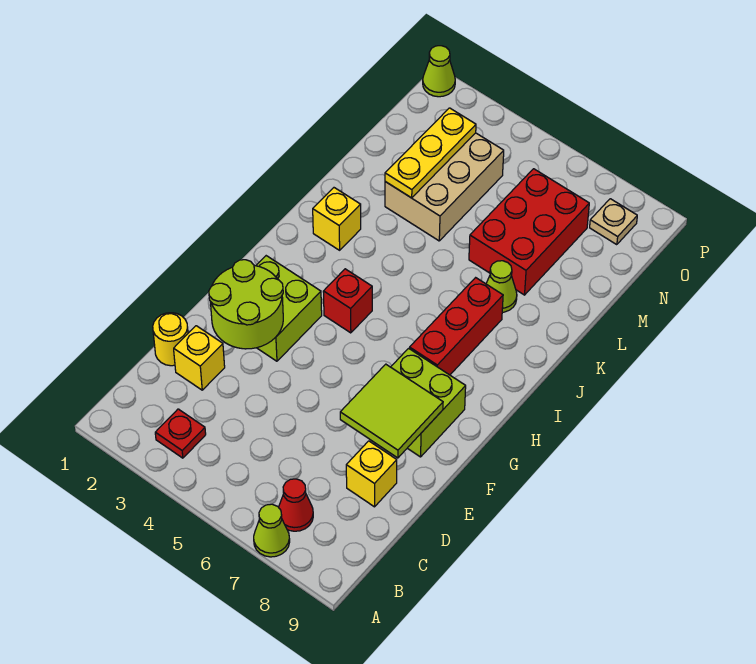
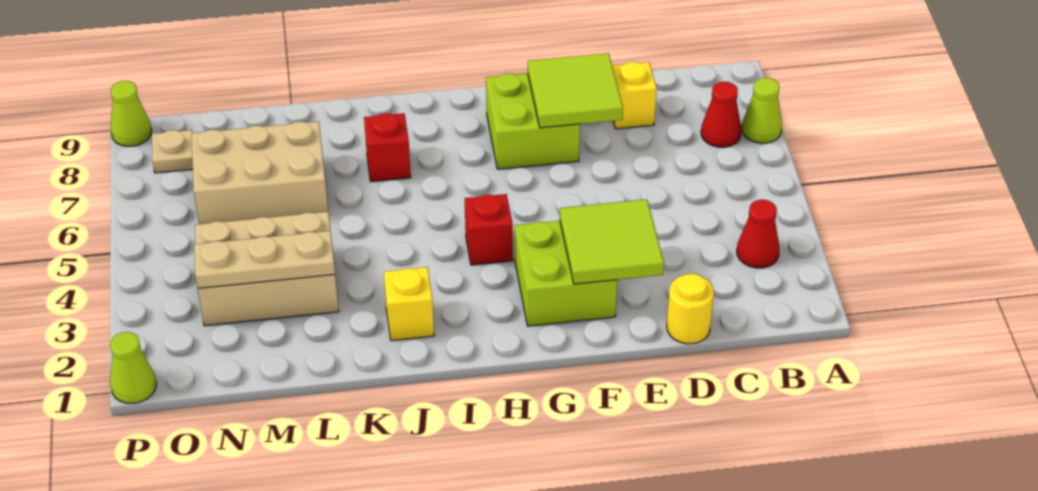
red 1x1 plate [155,409,206,458] -> red 1x1 cone [737,200,780,268]
yellow 1x1 brick [174,326,225,390] -> none
lime 2x2 round brick [209,260,283,349] -> lime 2x2 tile [560,199,664,284]
red 1x3 brick [410,278,503,375] -> red 1x1 brick [364,113,411,182]
lime 1x1 cone [486,261,517,312] -> lime 1x1 cone moved to [111,81,152,146]
yellow 1x3 plate [385,108,476,198] -> tan 1x3 plate [194,231,335,288]
red 2x3 brick [469,169,589,295] -> tan 2x3 brick [192,121,328,224]

